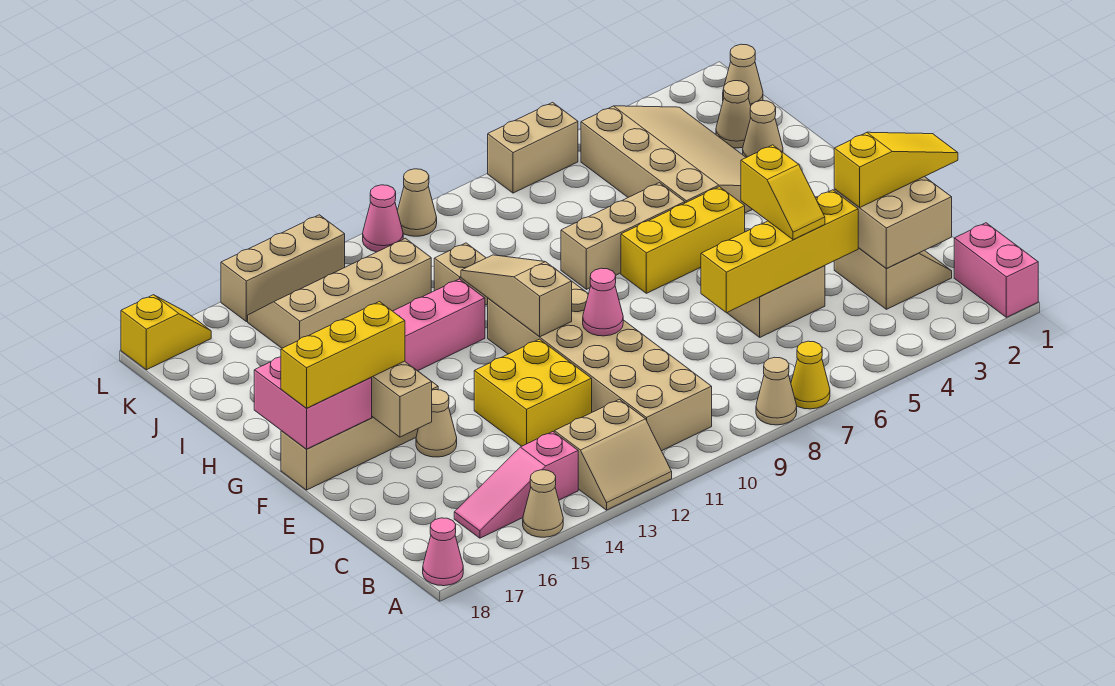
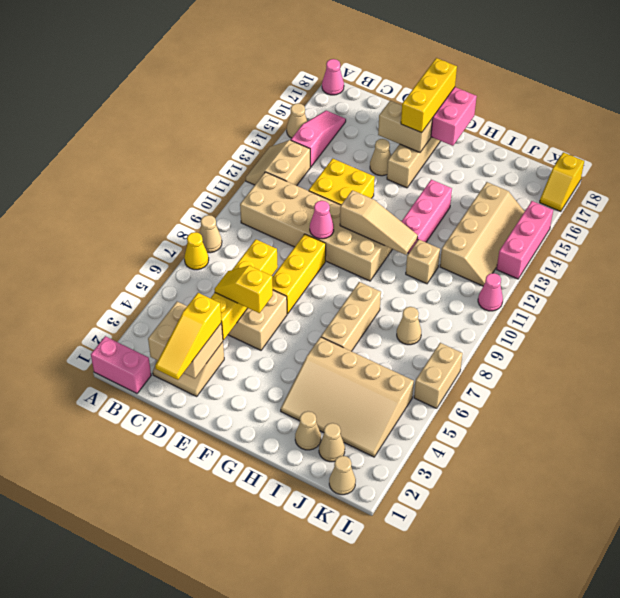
yellow 1x3 brick [621,187,745,293] -> yellow 1x3 brick moved to [272,234,326,314]
tan 1x1 cone [397,169,437,236] -> tan 1x1 cone moved to [397,307,421,345]
tan 1x3 brick [221,215,345,322] -> pink 1x3 brick [497,201,553,279]

